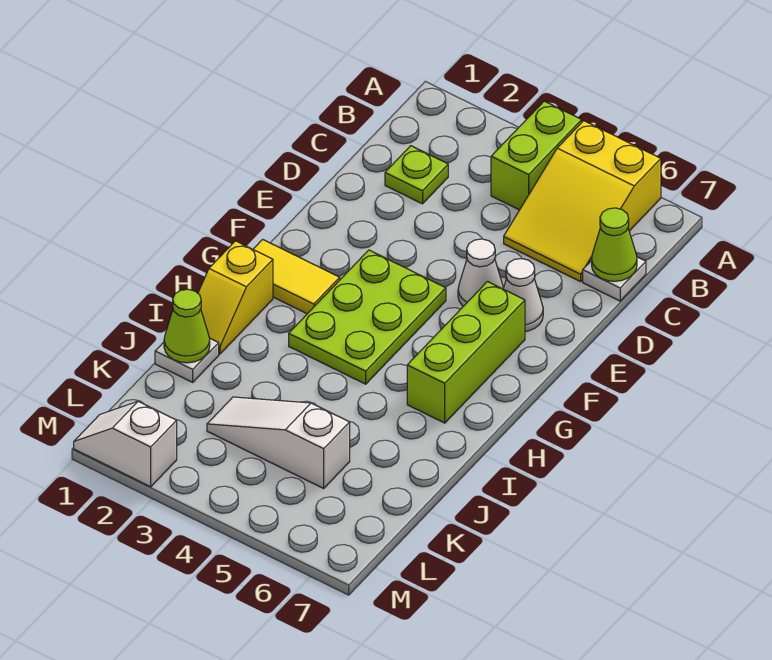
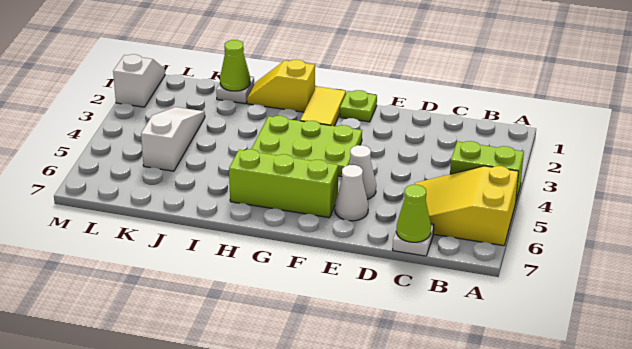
lime 1x1 plate [385,146,448,204] -> lime 1x1 plate moved to [340,90,377,122]

